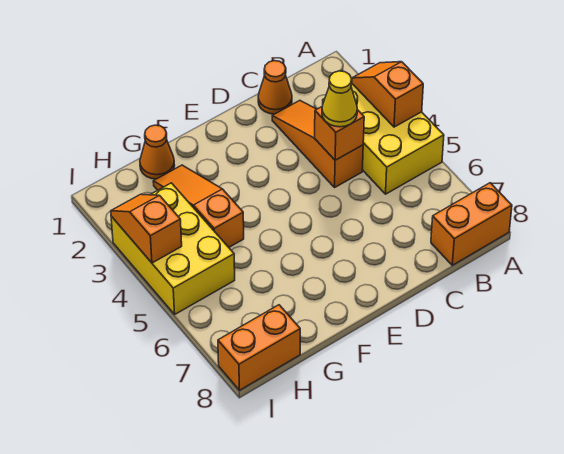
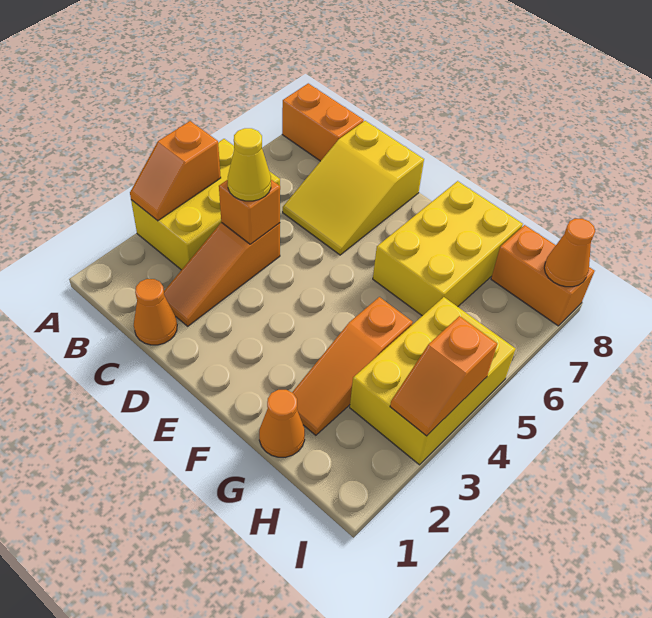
none -> yellow 2x3 slope [283,121,424,255]
none -> yellow 2x3 brick [373,181,523,316]
none -> orange 1x1 cone [544,219,595,287]

